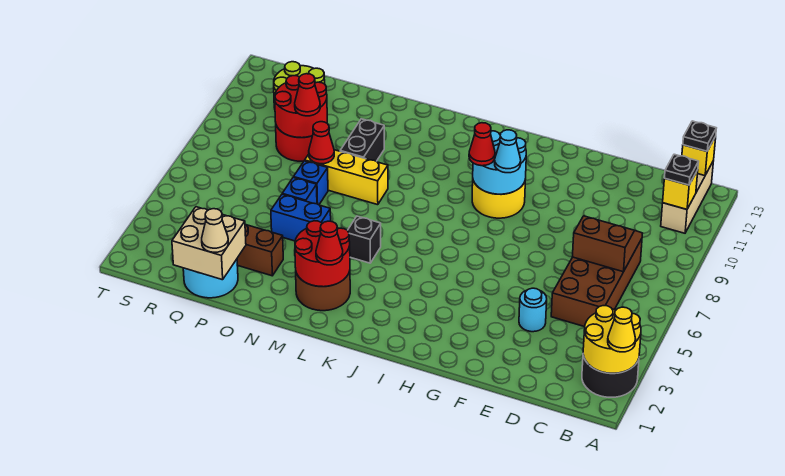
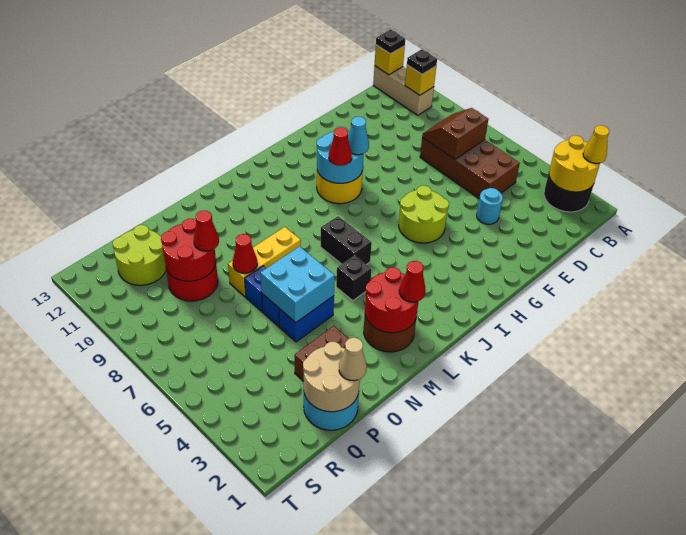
none -> lime 2x2 round brick [399,185,449,243]
none -> cyan 2x2 brick [260,246,335,323]
black 1x2 brick [340,119,384,161] -> black 1x2 brick moved to [321,216,372,265]
tan 2x2 brick [172,207,246,280] -> tan 2x2 round brick [303,342,360,412]

